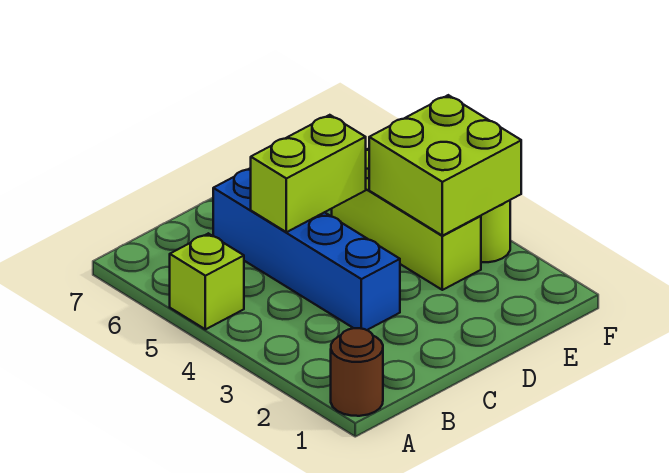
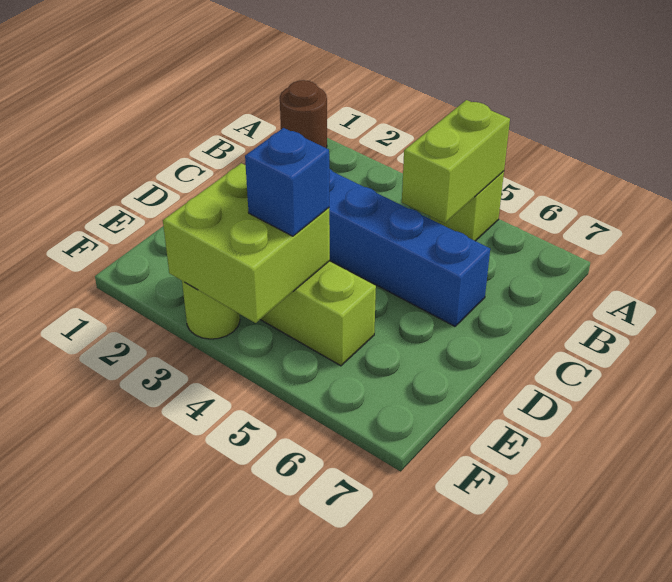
lime 1x2 brick [251,115,366,232] -> lime 1x2 brick moved to [402,100,510,223]
none -> blue 1x1 brick [245,128,329,236]

